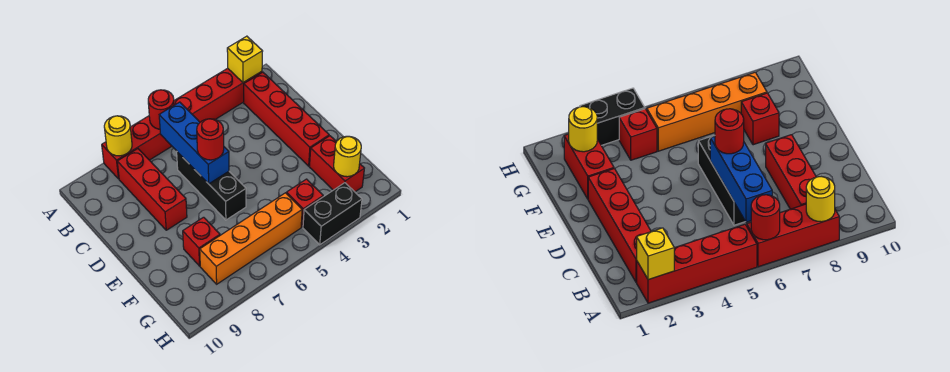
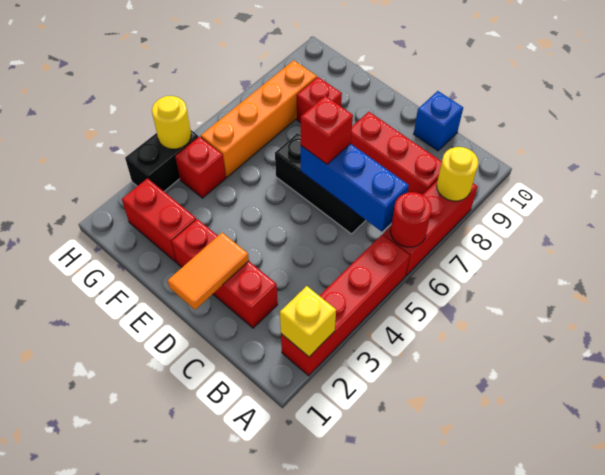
red 1x4 brick [244,72,329,166] -> red 1x3 brick [172,219,278,328]
none -> blue 1x1 brick [414,91,463,151]
none -> orange 1x2 tile [168,233,249,310]
red 1x1 round brick [197,119,224,160] -> red 1x1 brick [301,96,353,164]
yellow 1x1 round brick [334,136,361,177] -> yellow 1x1 round brick moved to [152,96,191,149]

